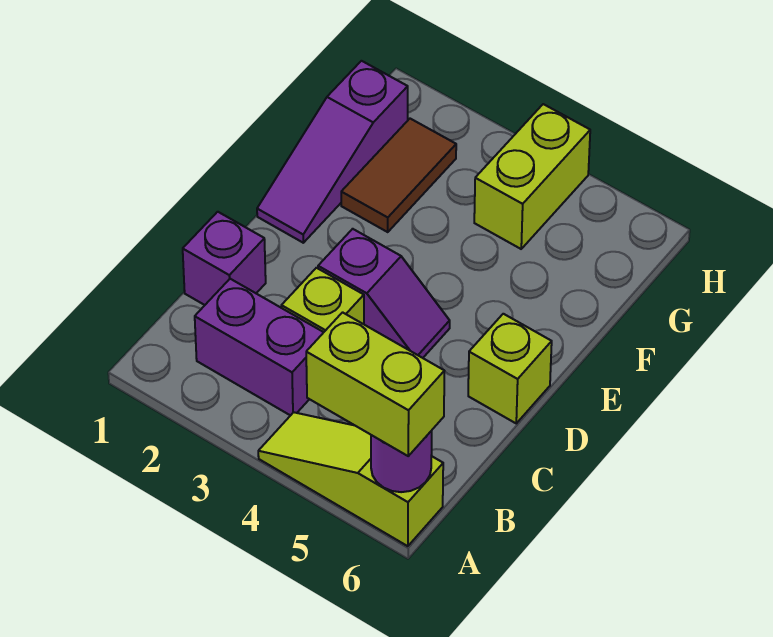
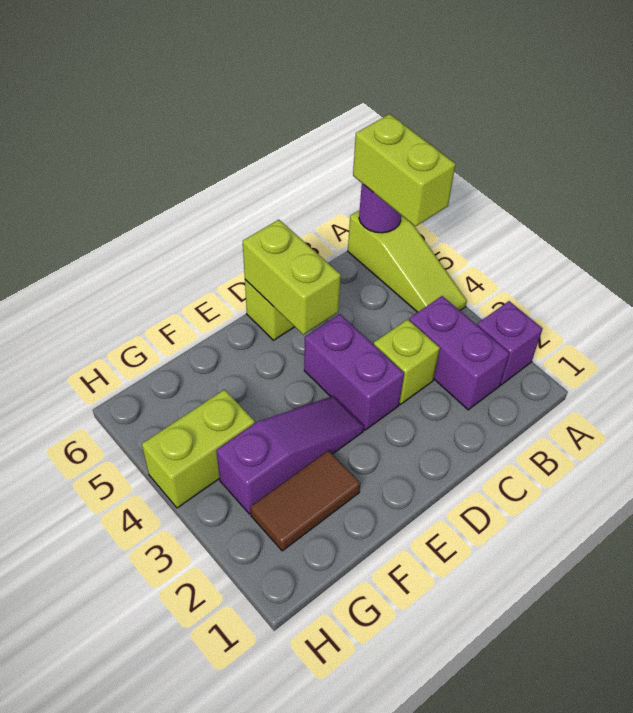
purple 1x1 brick [183,212,266,305] -> purple 1x1 brick moved to [477,301,542,385]
purple 1x2 slope [318,229,450,358] -> purple 1x2 brick [304,314,404,430]
none -> lime 1x2 brick [243,220,341,335]
purple 1x3 slope [257,61,408,243] -> purple 1x3 slope moved to [216,396,364,514]

